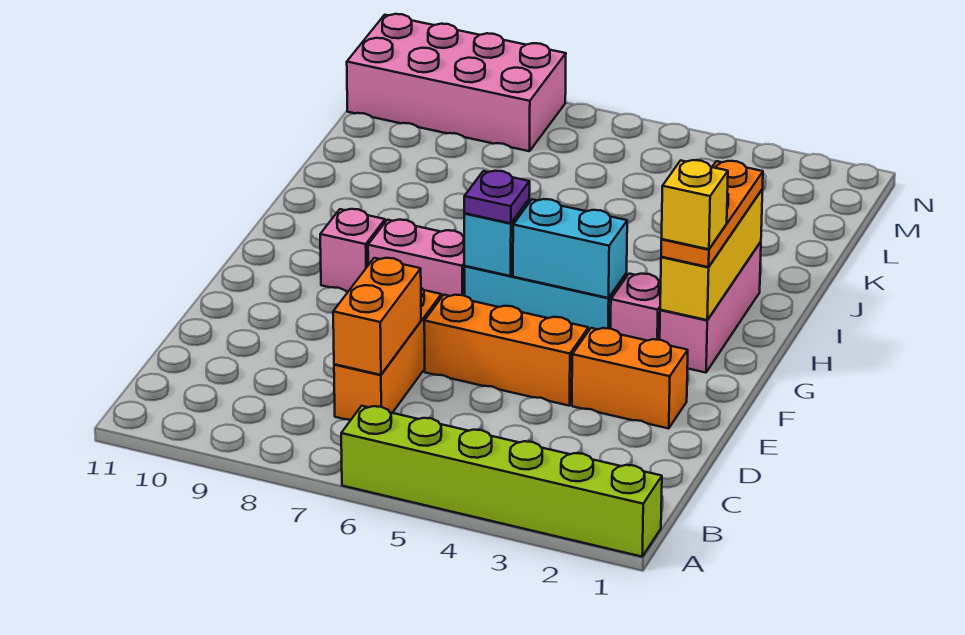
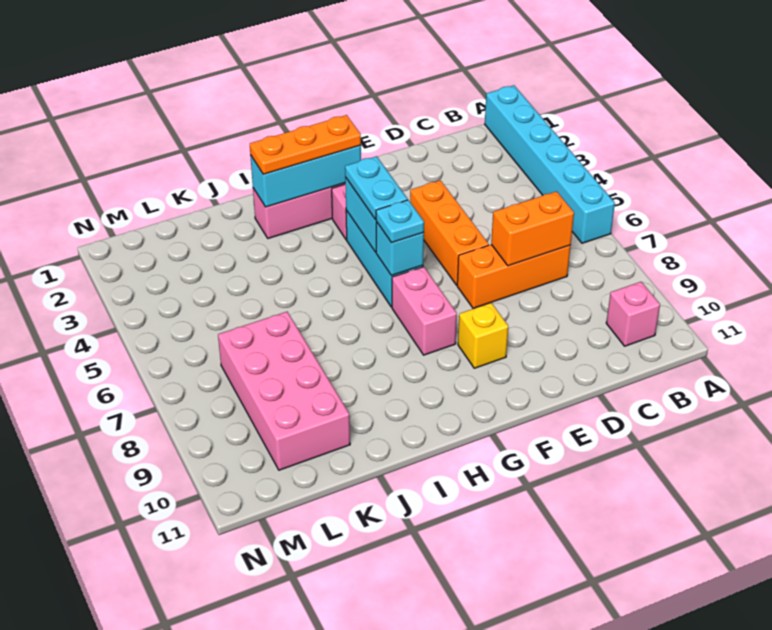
lime 1x6 brick [341,406,662,557] -> cyan 1x6 brick [485,85,615,243]
orange 1x2 brick [572,328,688,429] -> none
yellow 1x3 brick [660,189,763,320] -> cyan 1x3 brick [250,145,361,207]
yellow 1x1 brick [662,160,728,249] -> yellow 1x1 brick moved to [458,303,508,368]
none -> cyan 1x2 plate [345,156,408,220]
purple 1x1 plate [464,171,530,223] -> cyan 1x1 plate [376,200,424,243]
pink 1x1 brick [320,209,385,291] -> pink 1x1 brick moved to [606,282,660,346]
pink 2x4 brick [347,14,566,151] -> pink 2x4 brick moved to [218,312,350,470]

